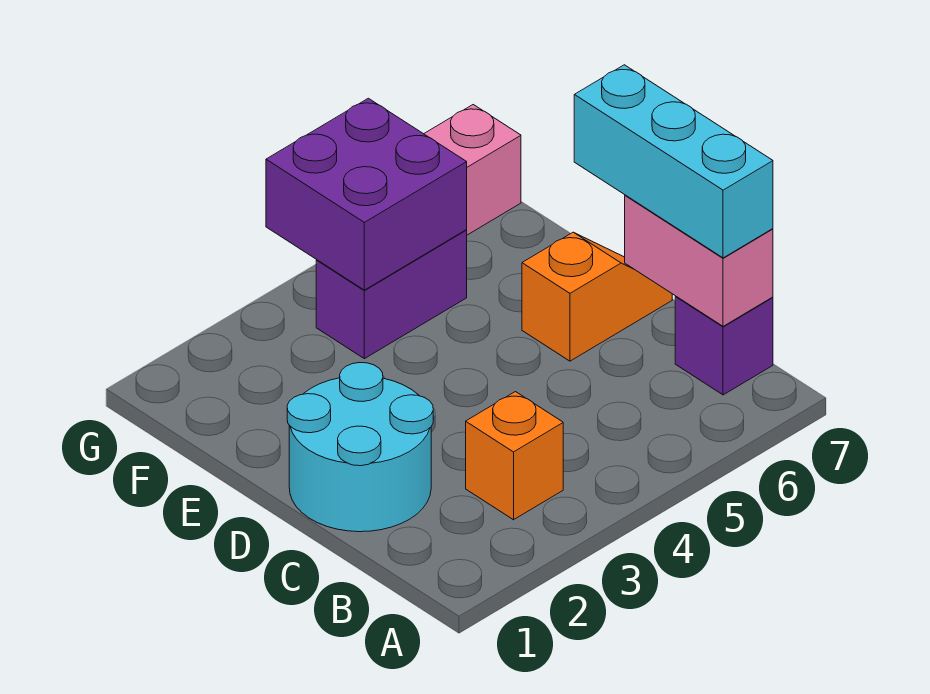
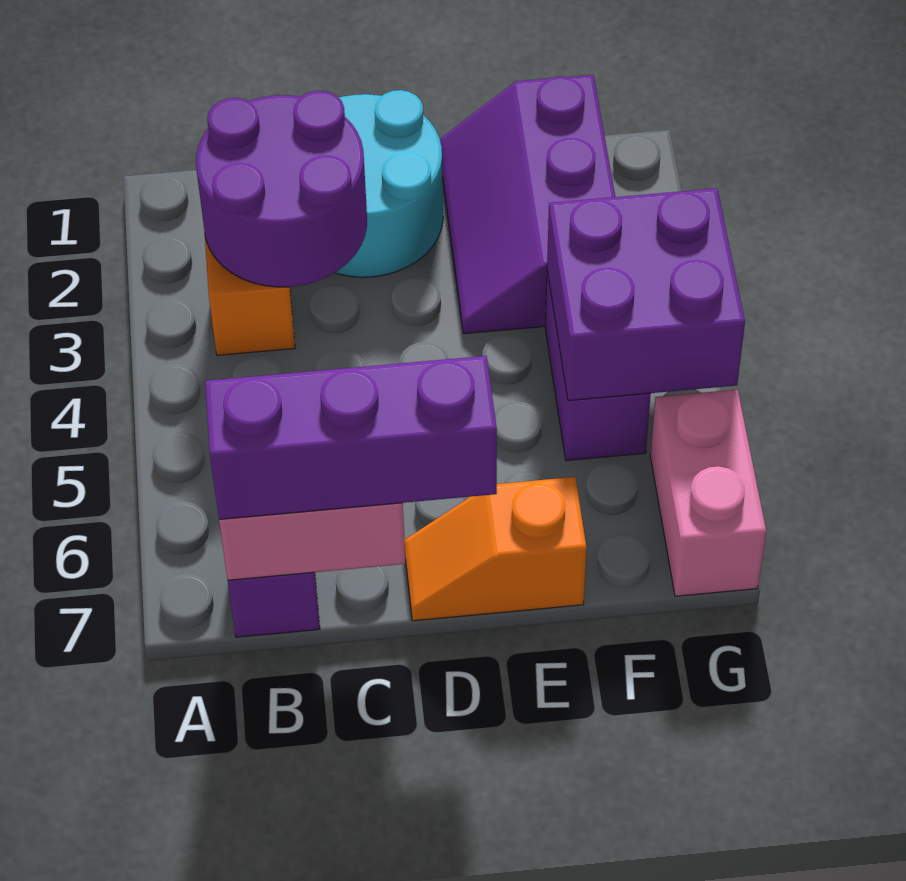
none -> purple 2x2 round brick [196,91,367,287]
cyan 1x3 brick [574,65,773,258] -> purple 1x3 brick [205,356,497,519]
orange 1x2 slope [522,232,672,361] -> orange 1x2 slope turned to [404,477,587,621]
none -> purple 2x3 slope [440,75,615,334]

